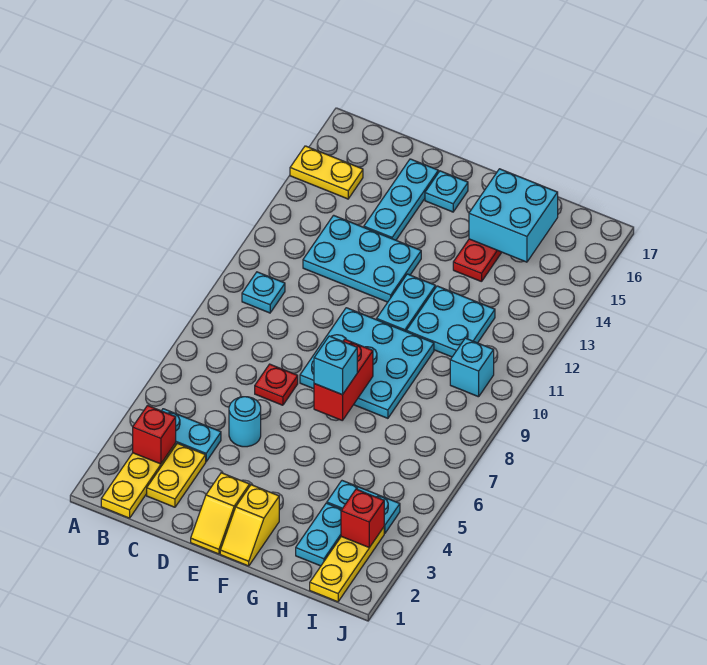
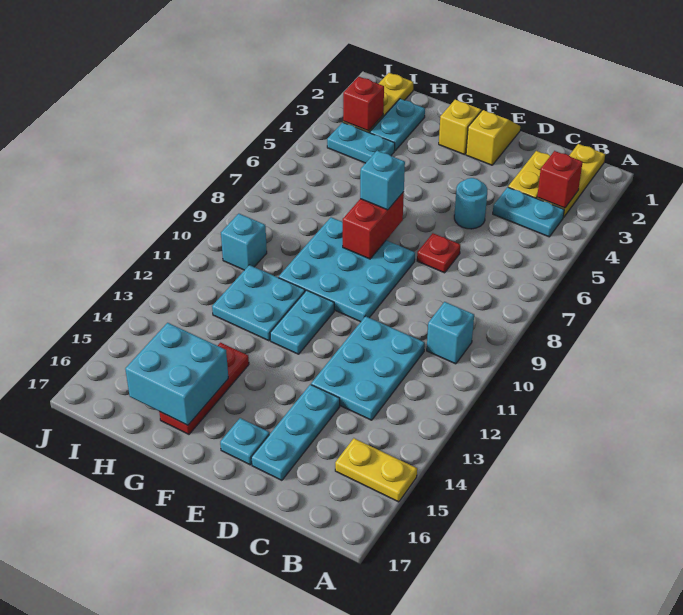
cyan 1x1 plate [242,272,285,313] -> cyan 1x1 brick [427,302,474,364]
cyan 2x3 plate [303,215,421,302] -> cyan 2x3 plate turned to [311,316,425,420]

